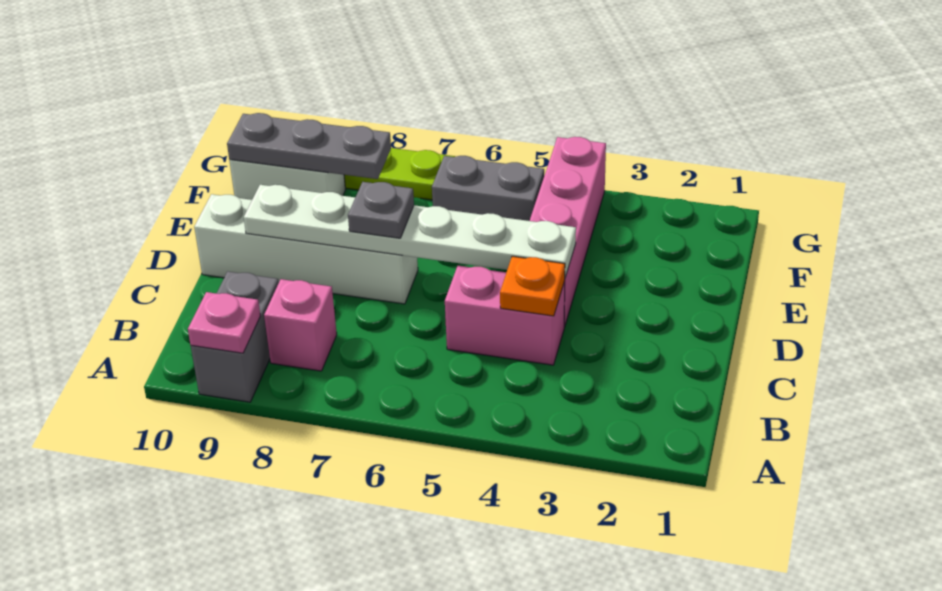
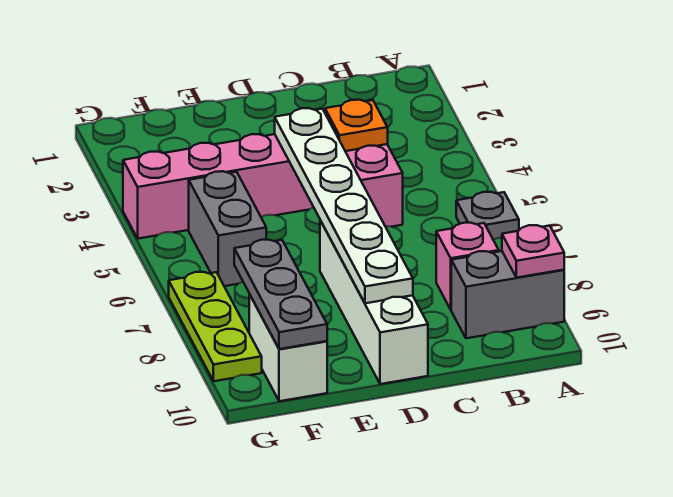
grey 1x1 plate [348,182,414,238] -> grey 1x1 plate moved to [456,192,519,240]

